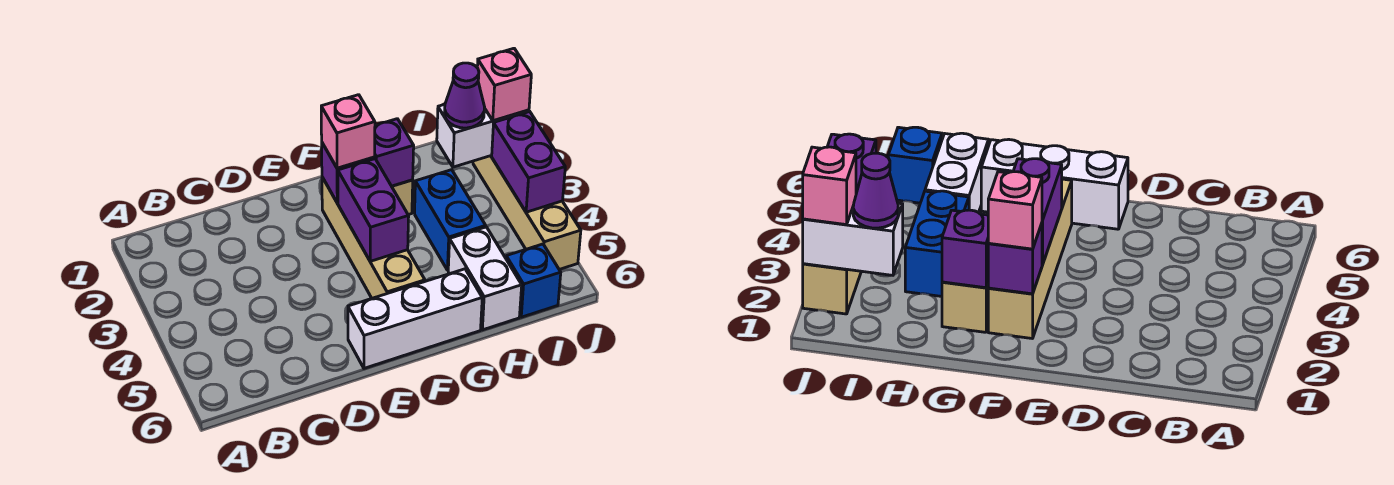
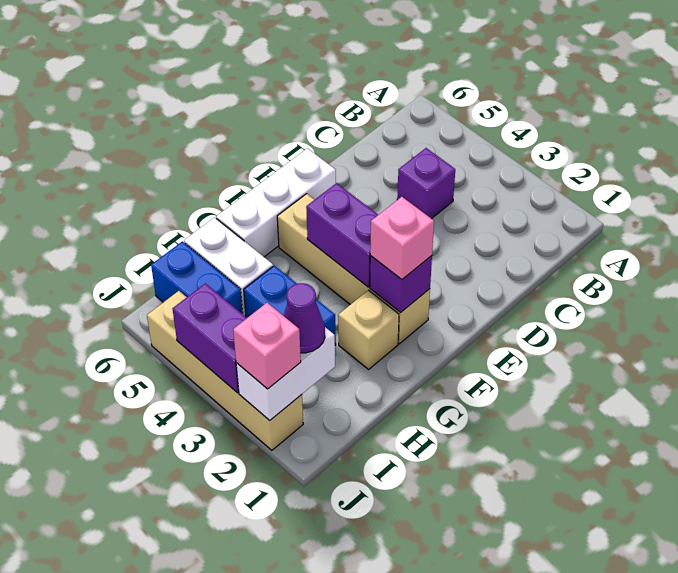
purple 1x1 brick [375,119,414,186] -> purple 1x1 brick moved to [397,148,455,219]
blue 1x1 brick [506,244,561,317] -> blue 1x2 brick [151,241,243,314]

